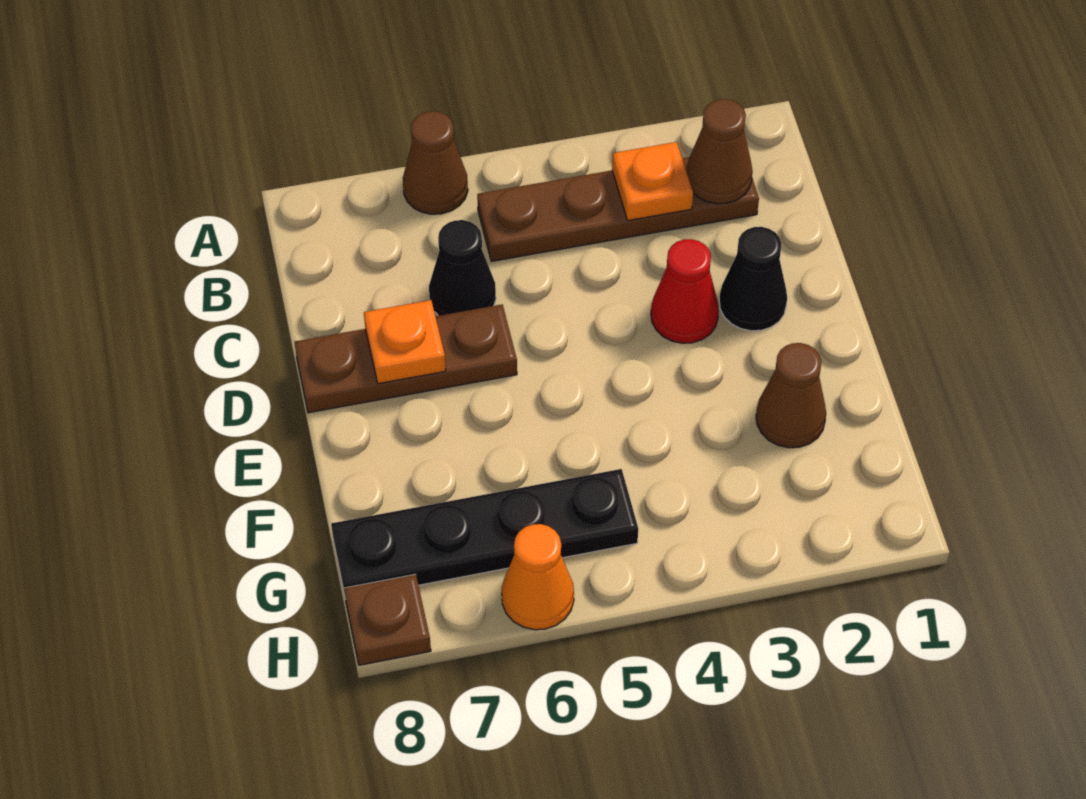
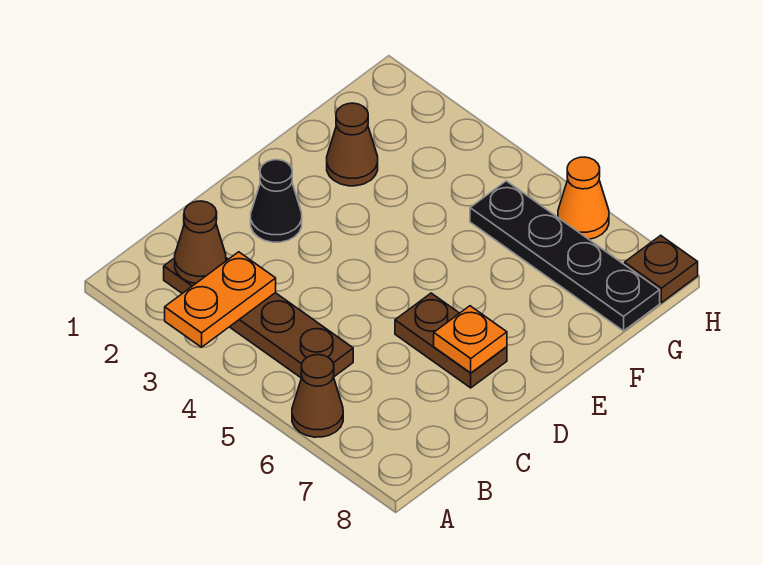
orange 1x1 plate [612,142,693,221] -> orange 1x2 plate [165,252,276,347]
black 1x1 cone [429,220,496,316] -> none
red 1x1 cone [651,239,719,343] -> none
brown 1x3 plate [294,305,517,413] -> brown 1x2 plate [395,293,507,388]

